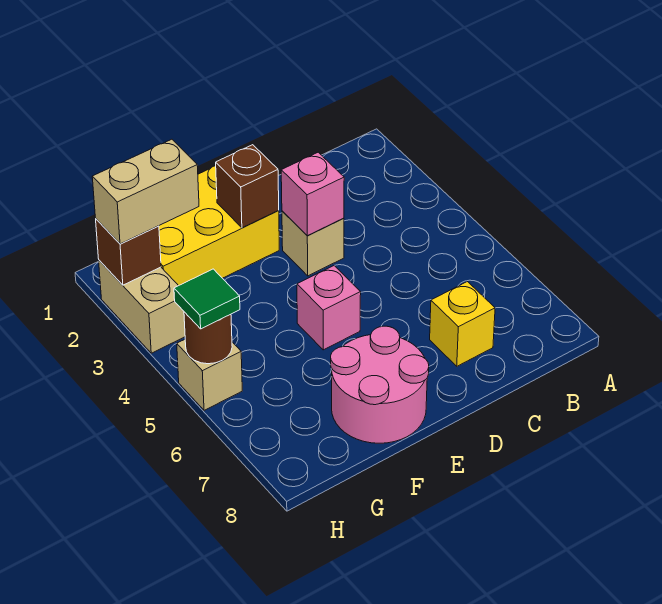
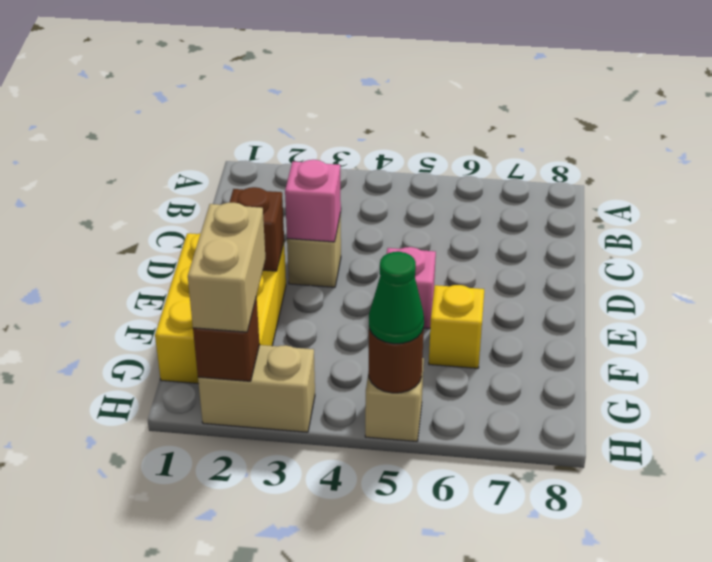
yellow 1x1 brick [430,282,495,366] -> yellow 1x1 brick moved to [429,285,484,368]
pink 2x2 round brick [331,326,429,443] -> none
green 1x1 tile [174,269,240,329] -> green 1x1 cone [369,252,424,344]

